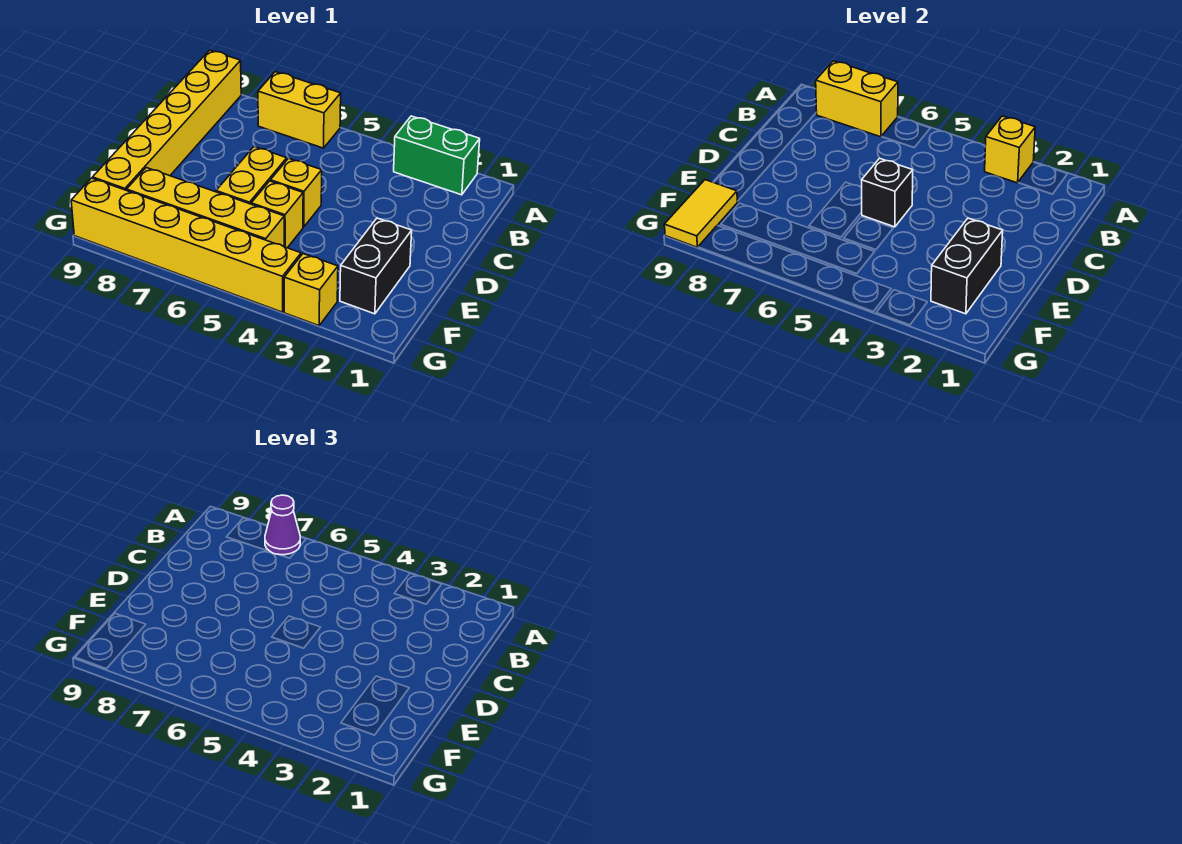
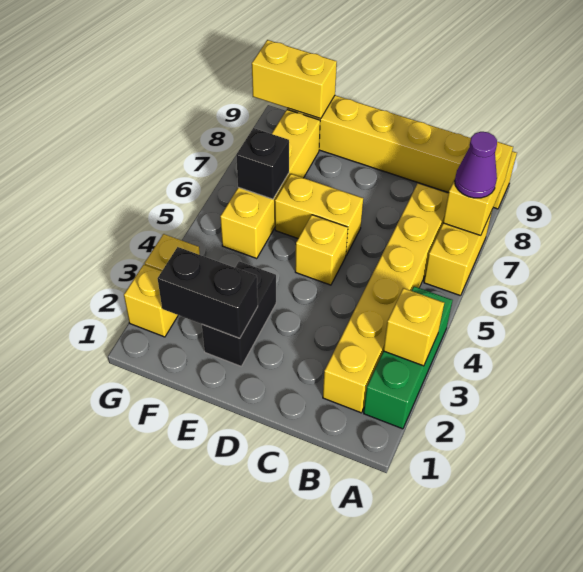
green 1x2 brick [394,116,480,195] -> green 1x3 brick [364,286,453,429]
black 1x1 brick [862,158,913,227] -> black 1x1 brick moved to [236,128,289,199]
black 1x2 brick [340,218,412,314] -> black 1x2 brick turned to [202,261,276,366]
yellow 1x1 brick [251,181,303,248] -> yellow 1x1 brick moved to [124,265,178,337]
yellow 1x2 tile [664,180,738,247] -> yellow 1x2 brick [252,40,337,119]
yellow 1x6 brick [71,178,301,312] -> yellow 1x6 brick moved to [323,184,448,413]

